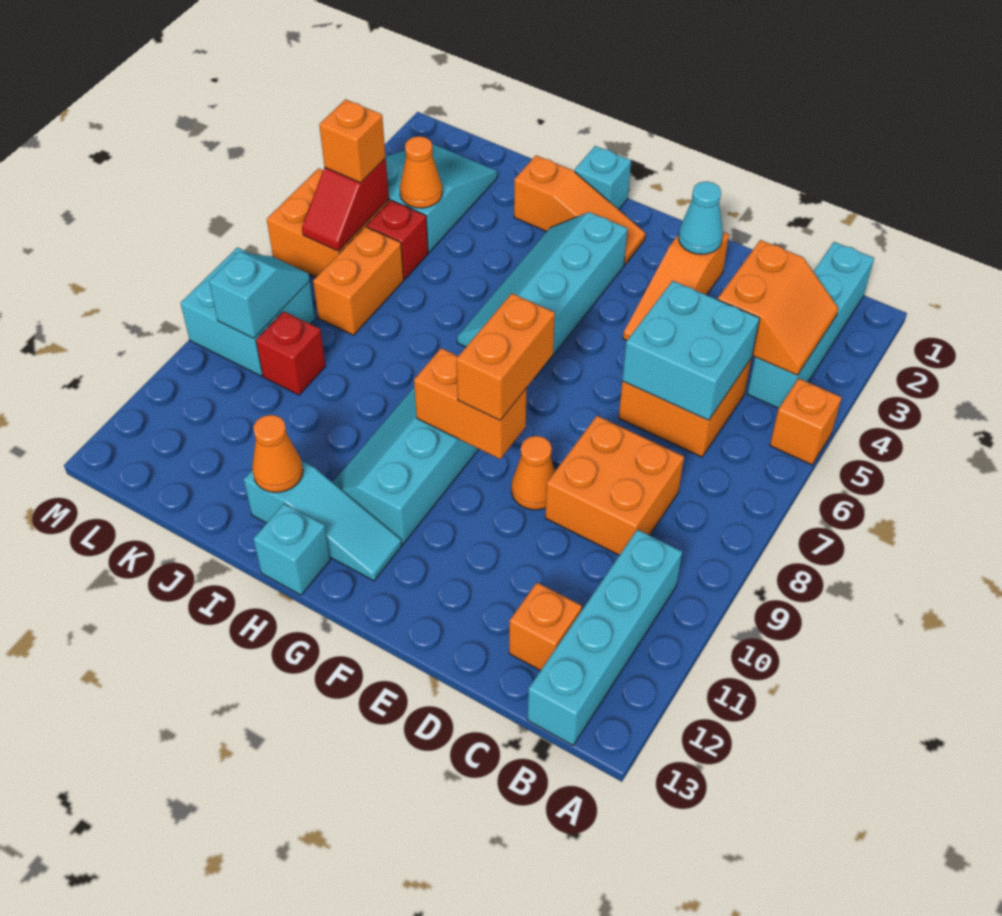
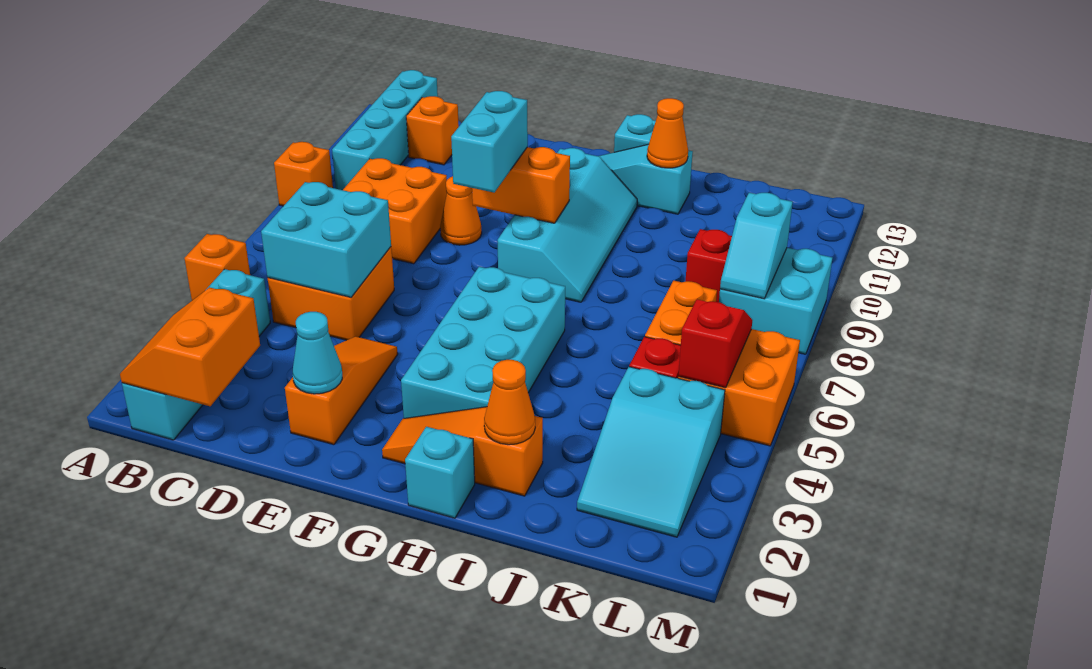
orange 2x2 slope [718,240,838,375] -> orange 2x2 slope moved to [120,287,260,406]
orange 1x2 brick [456,293,555,420] -> cyan 1x2 brick [451,91,528,192]
cyan 2x4 slope [457,212,627,379] -> cyan 2x4 brick [401,267,565,418]
orange 1x1 cone [400,136,442,208] -> orange 1x1 cone moved to [484,360,535,445]
orange 1x1 brick [319,99,386,183] -> orange 1x1 brick moved to [274,142,333,206]

